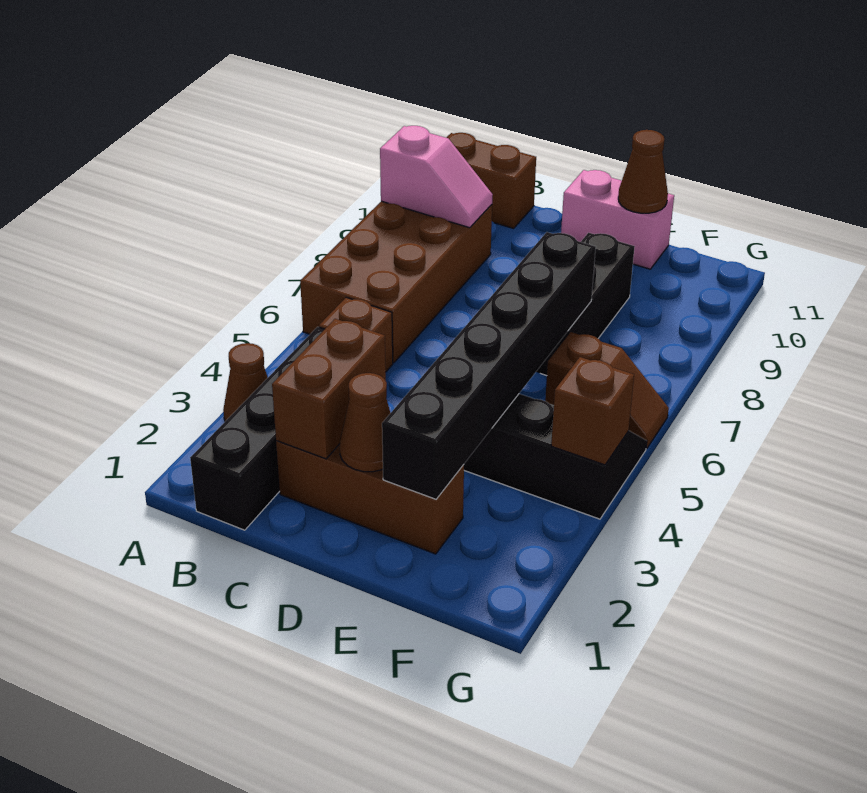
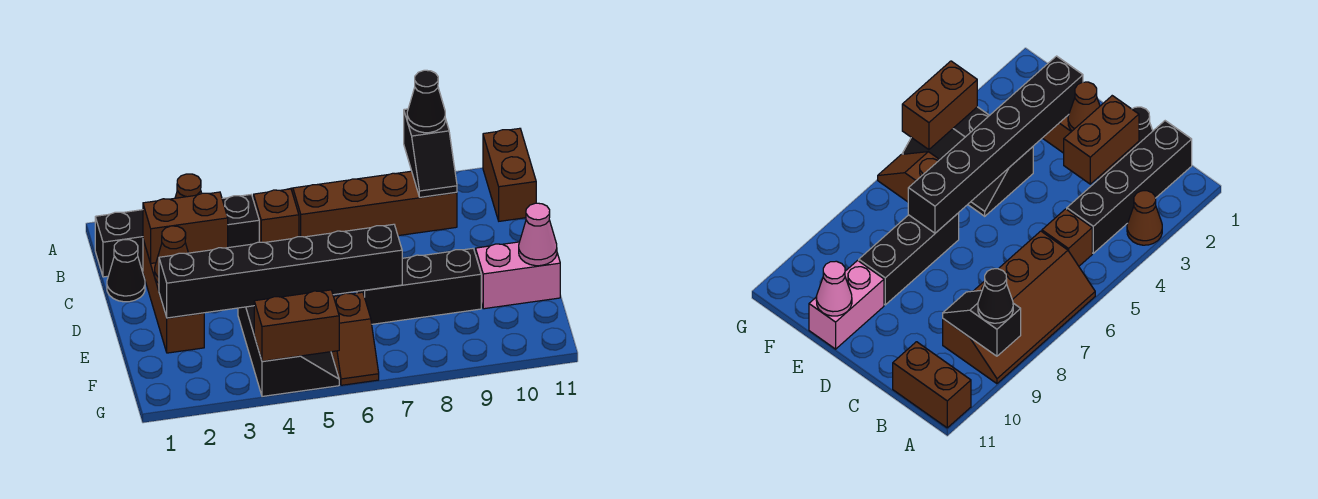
brown 2x4 brick [300,201,492,363] -> brown 2x4 slope [290,171,457,237]
pink 1x2 slope [380,126,493,228] -> black 1x2 slope [404,109,457,197]
none -> black 1x1 cone [407,70,445,133]
none -> black 1x1 cone [107,239,145,302]
pink 1x2 brick [561,170,674,269] -> pink 1x2 brick turned to [476,242,560,309]
brown 1x1 cone [618,130,668,213] -> pink 1x1 cone [519,203,557,266]
brown 1x1 brick [551,357,634,465] -> brown 1x2 brick [254,290,339,361]

